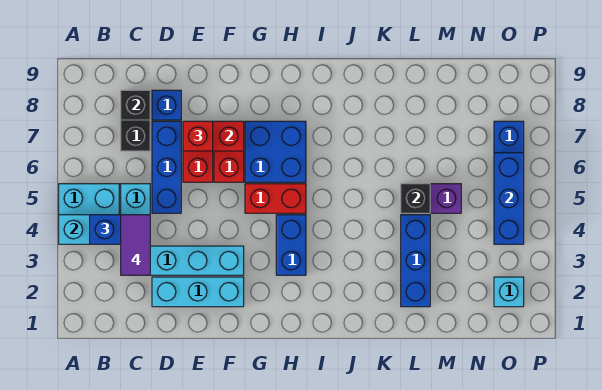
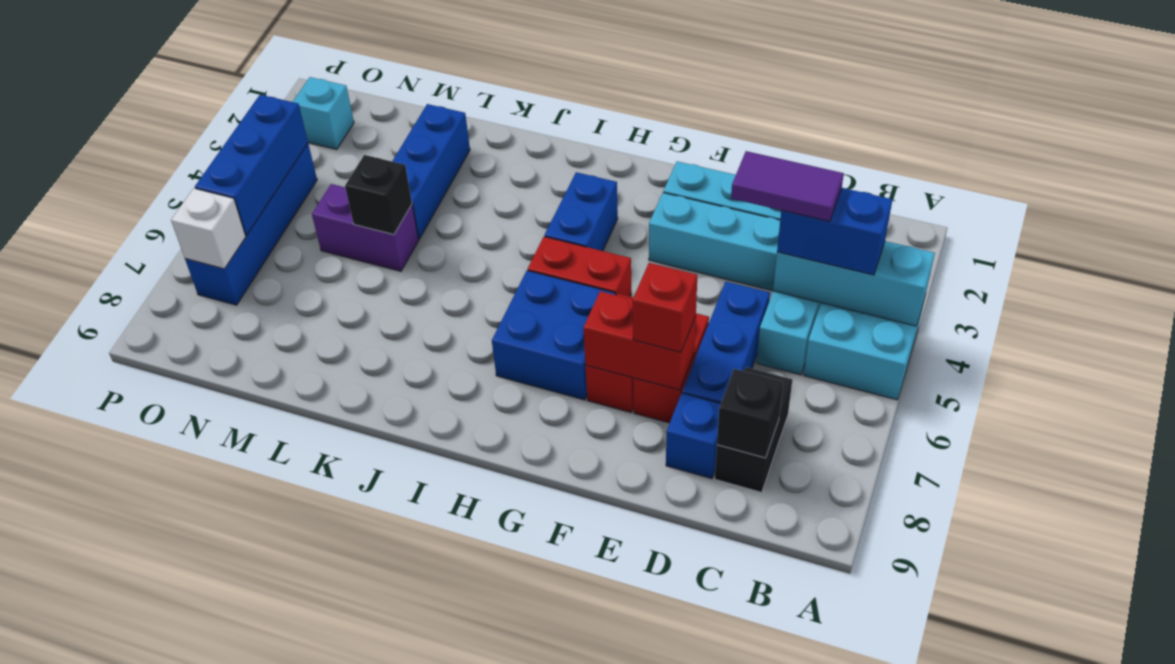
purple 1x2 tile [121,215,150,275] -> purple 1x2 tile turned to [731,151,844,222]
none -> white 1x1 brick [171,188,246,269]

